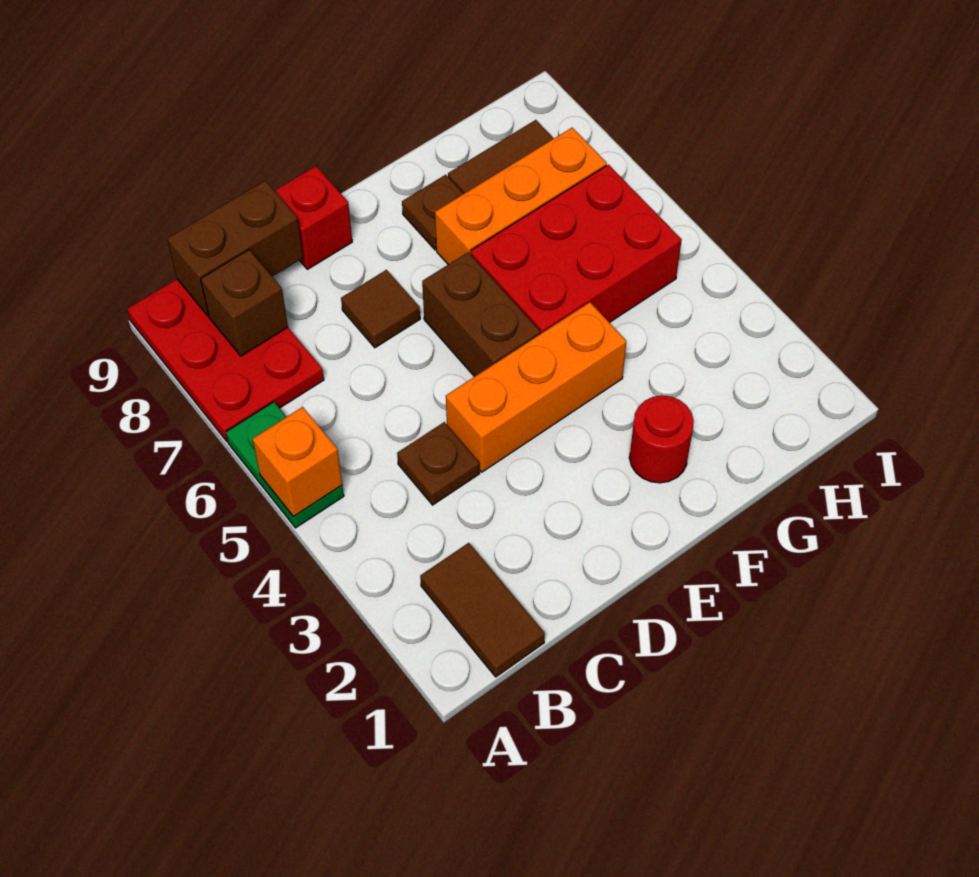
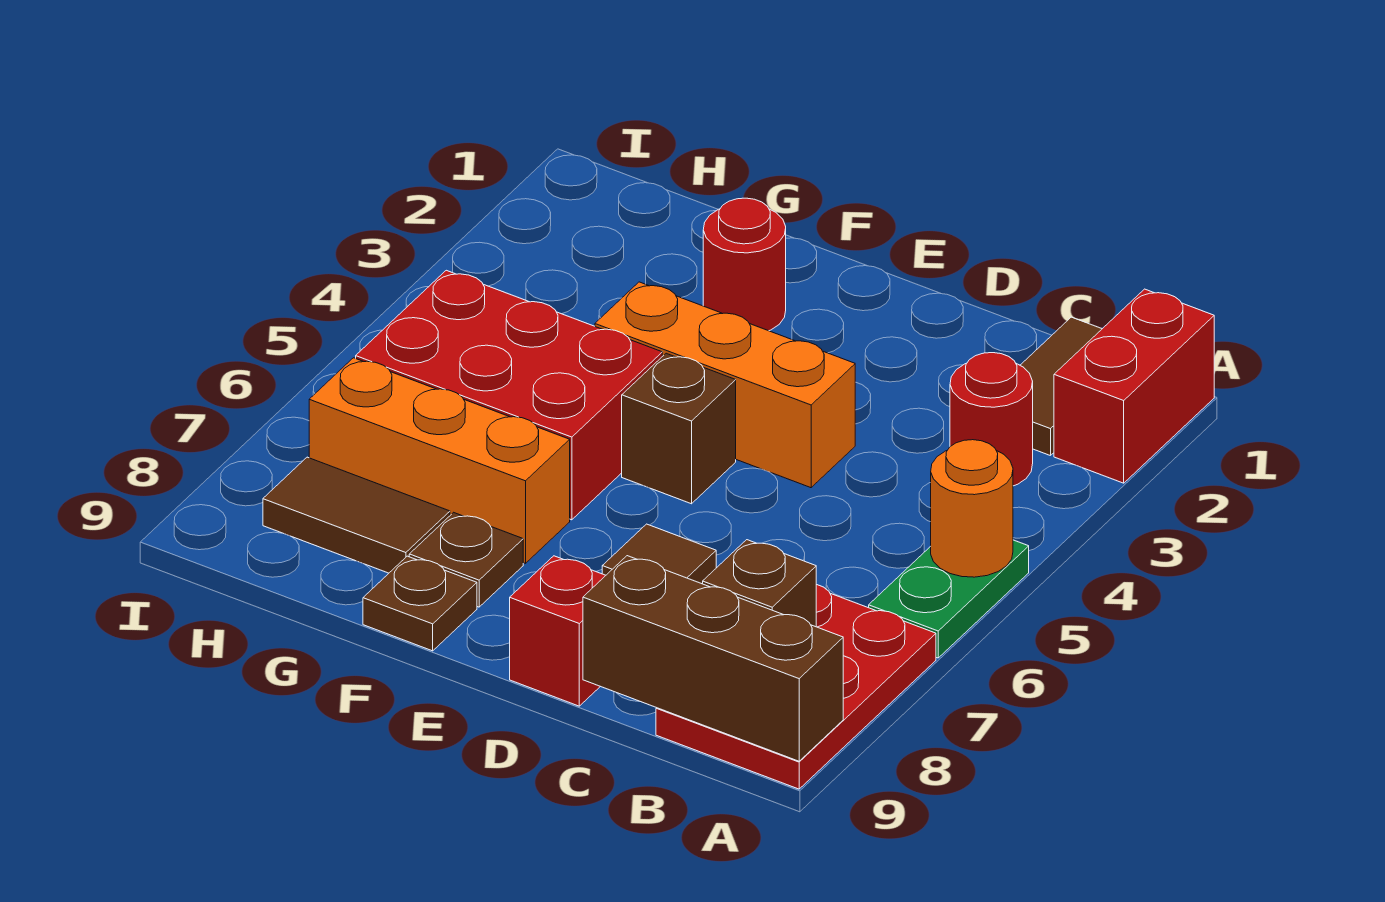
none -> red 1x2 brick [1054,289,1214,483]
orange 1x1 brick [253,407,342,516] -> orange 1x1 round brick [931,440,1013,577]
none -> red 1x1 round brick [950,353,1033,486]
brown 1x2 brick [167,181,303,316] -> brown 1x3 brick [583,556,843,761]
brown 1x1 plate [397,422,480,505] -> brown 1x1 plate moved to [363,556,477,651]
brown 1x2 brick [422,252,540,377] -> brown 1x1 brick [622,353,736,504]

